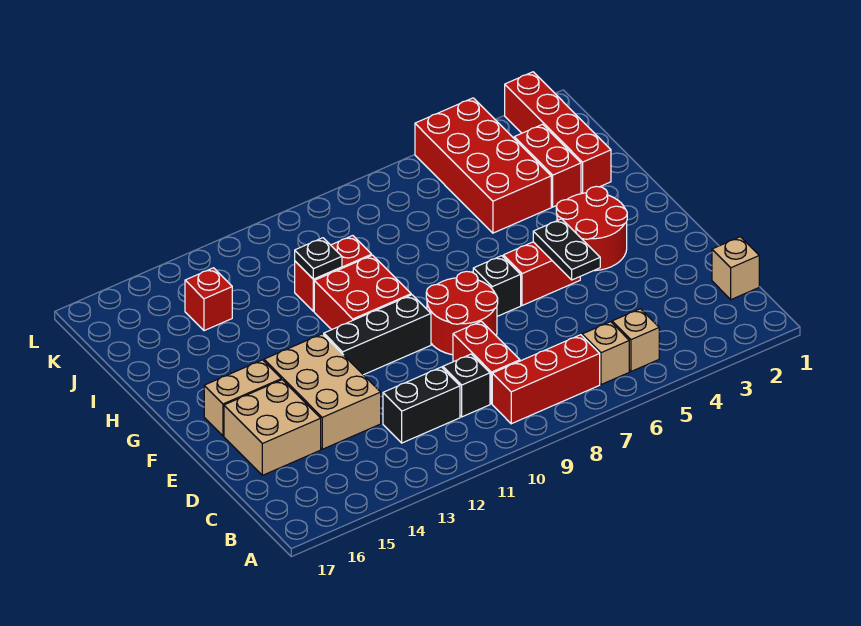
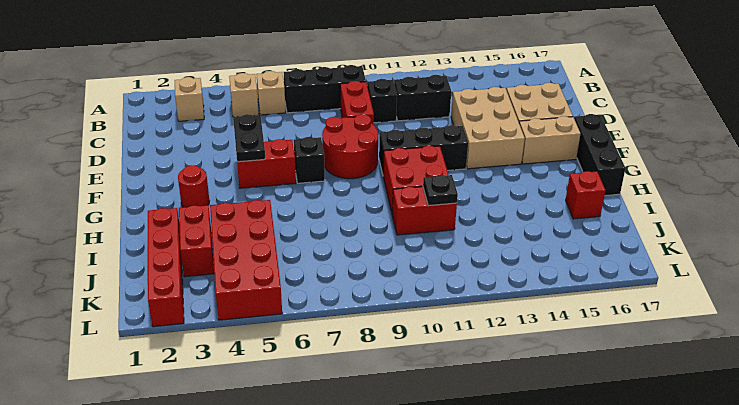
red 1x3 brick [492,335,600,424] -> black 1x3 brick [284,65,366,113]
tan 1x1 brick [712,237,759,300] -> tan 1x1 brick moved to [175,77,204,121]
red 2x2 round brick [556,186,627,271] -> red 1x1 round brick [178,165,209,207]
none -> black 1x3 brick [574,114,626,196]
red 1x1 brick [185,268,232,331] -> red 1x1 brick moved to [566,171,605,219]

